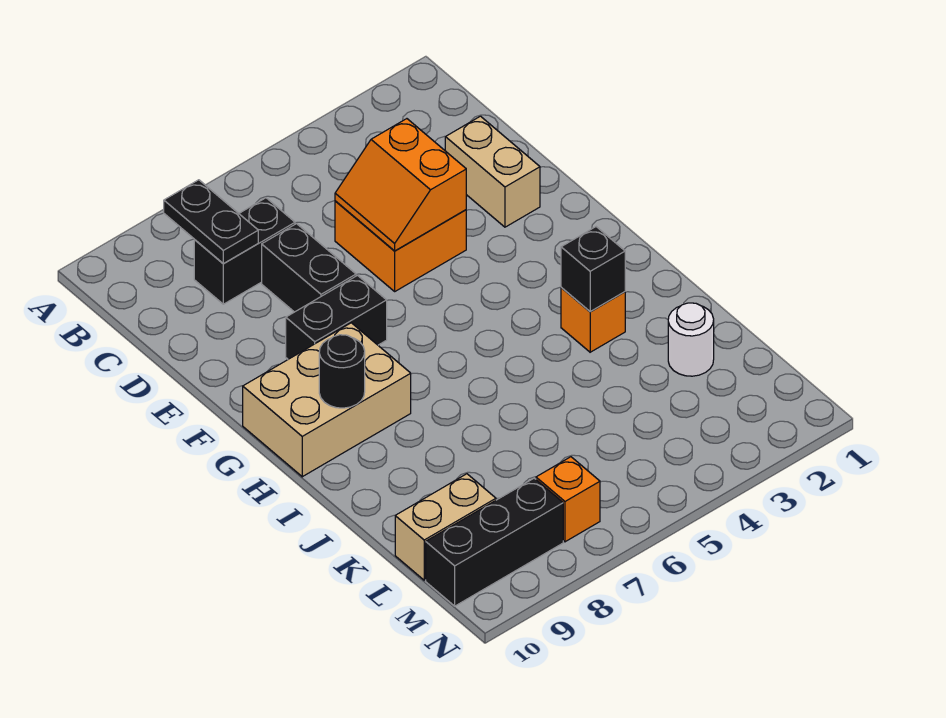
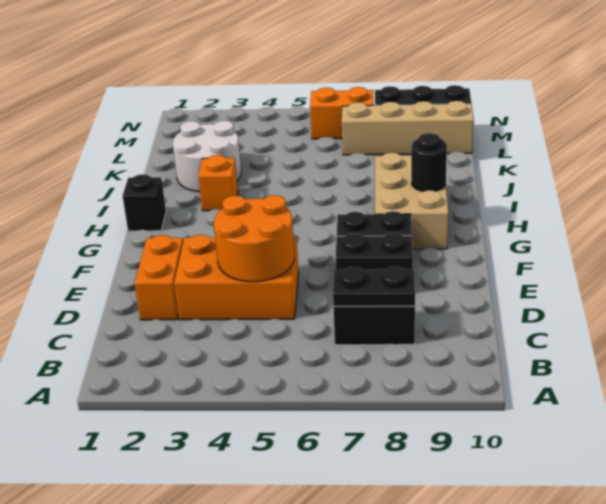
black 1x2 plate [164,180,258,263] -> black 1x2 plate turned to [333,267,415,306]
tan 1x2 brick [445,116,540,227] -> orange 1x2 brick [135,235,183,320]
orange 2x2 brick [335,201,466,291] -> orange 2x3 brick [174,235,299,320]
orange 2x2 slope [335,119,466,251] -> orange 2x2 round brick [214,195,294,282]
black 1x2 brick [262,224,356,312] -> black 1x2 brick turned to [336,233,413,270]
tan 2x3 brick [243,323,411,477] -> tan 2x3 brick turned to [375,153,449,249]
black 1x1 brick [561,227,625,312] -> black 1x1 brick moved to [123,174,166,231]
white 1x1 round brick [668,303,714,376] -> white 2x2 round brick [173,121,241,192]
tan 1x2 brick [395,474,496,580] -> tan 1x4 brick [342,101,474,155]
orange 1x1 brick [536,457,600,542] -> orange 1x2 brick [310,87,373,139]

